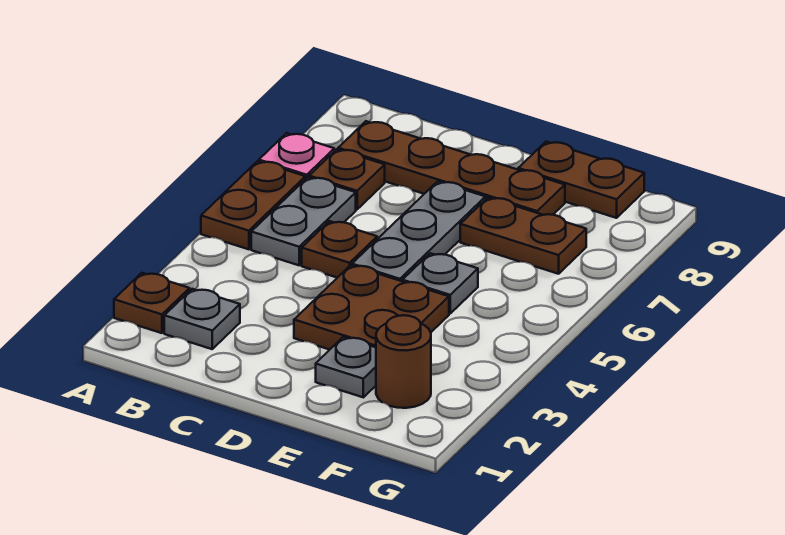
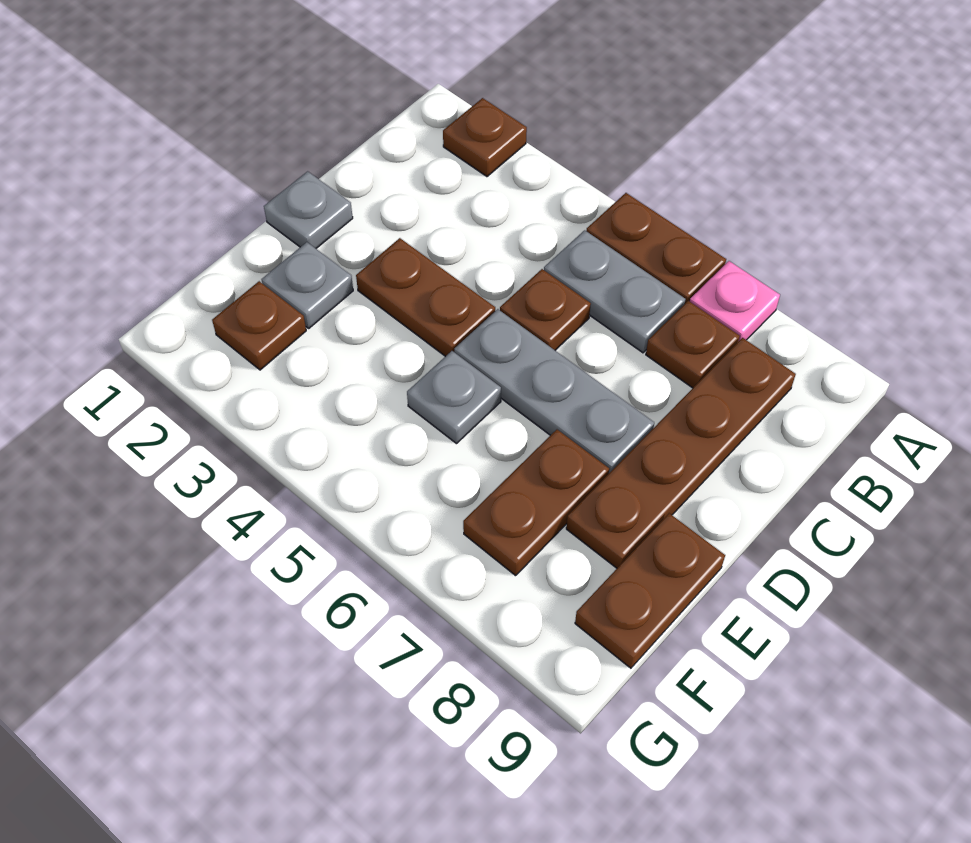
grey 1x1 plate [164,289,240,349] -> grey 1x1 plate moved to [264,171,353,248]
brown 2x2 plate [294,265,449,350] -> brown 1x2 plate [356,238,495,357]
brown 1x1 round brick [376,315,431,408] -> brown 1x1 plate [212,281,306,370]

